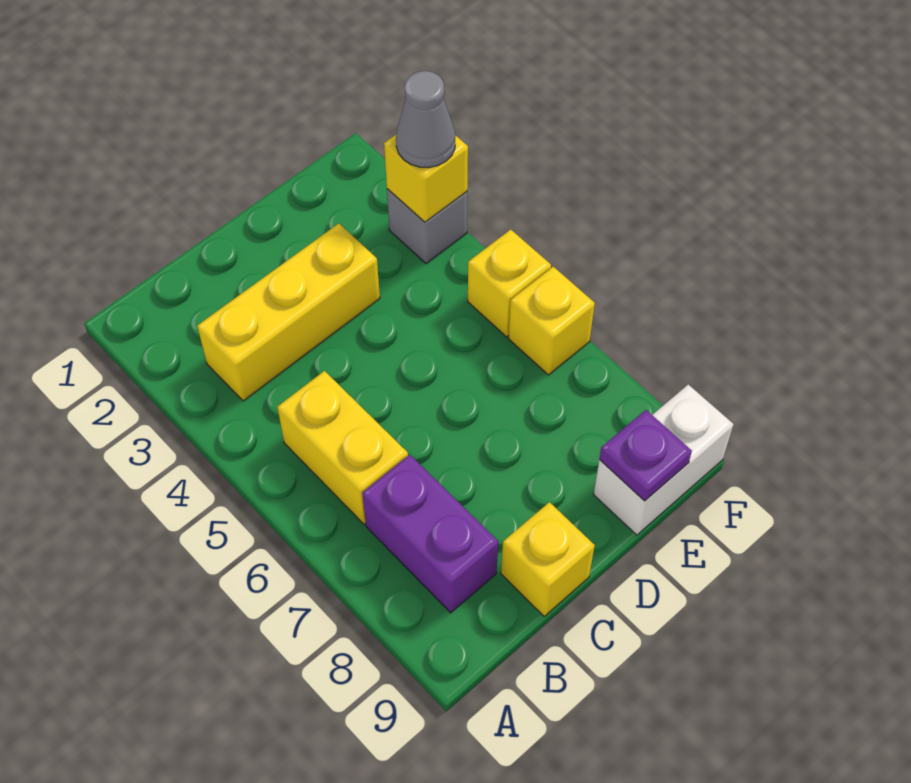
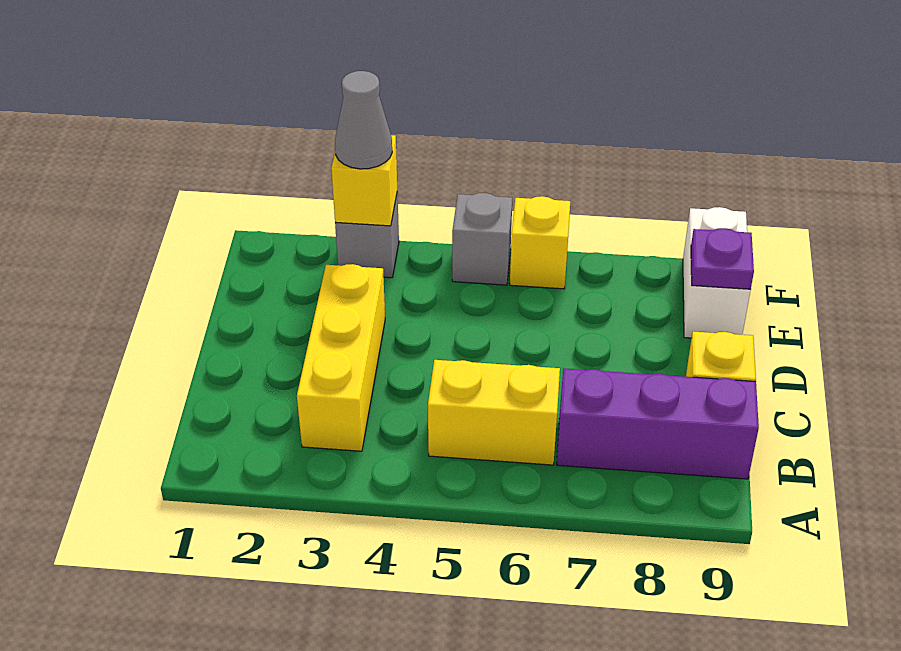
purple 1x2 brick [362,455,498,613] -> purple 1x3 brick [557,368,759,479]
yellow 1x1 brick [468,229,551,337] -> grey 1x1 brick [452,193,512,285]

